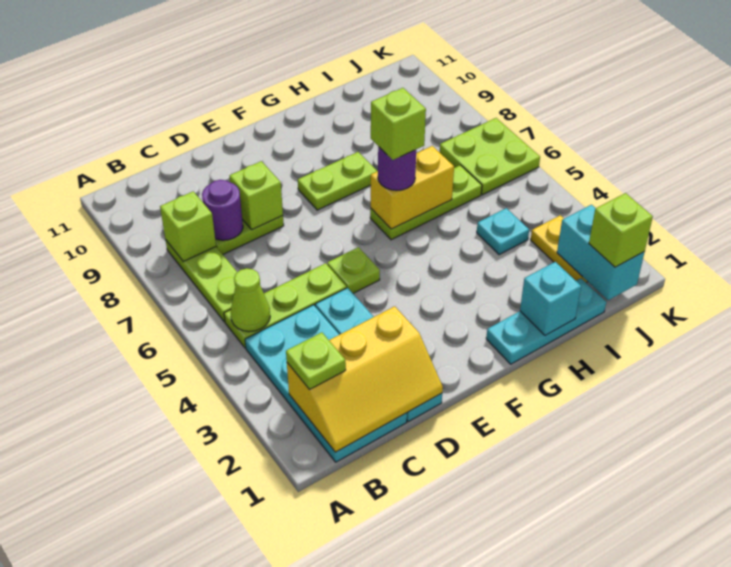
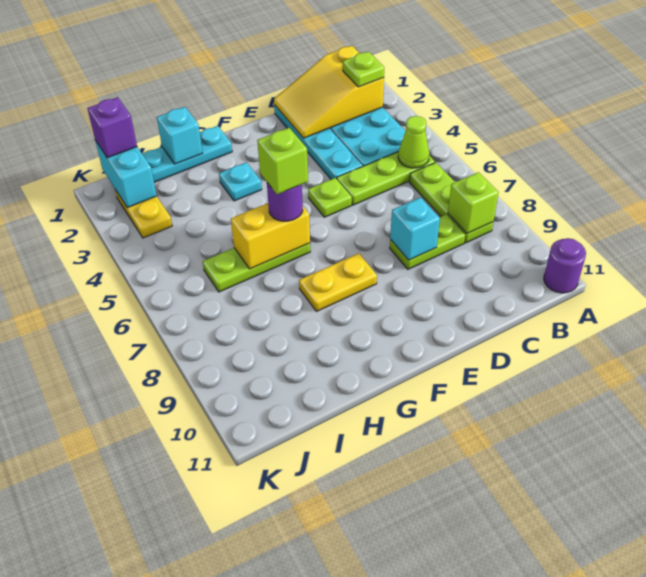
yellow 2x3 slope [287,306,443,452] -> yellow 2x3 slope turned to [274,46,384,138]
purple 1x1 round brick [202,180,243,240] -> purple 1x1 round brick moved to [544,238,586,293]
lime 1x1 brick [230,161,283,230] -> cyan 1x1 brick [390,198,440,260]
lime 1x2 plate [298,152,377,210] -> yellow 1x2 plate [299,253,377,311]
cyan 1x1 plate [477,208,529,255] -> cyan 1x1 plate moved to [219,162,262,201]
lime 1x1 brick [589,193,653,267] -> purple 1x1 brick [87,97,137,158]
lime 2x2 plate [440,118,540,195] -> none

